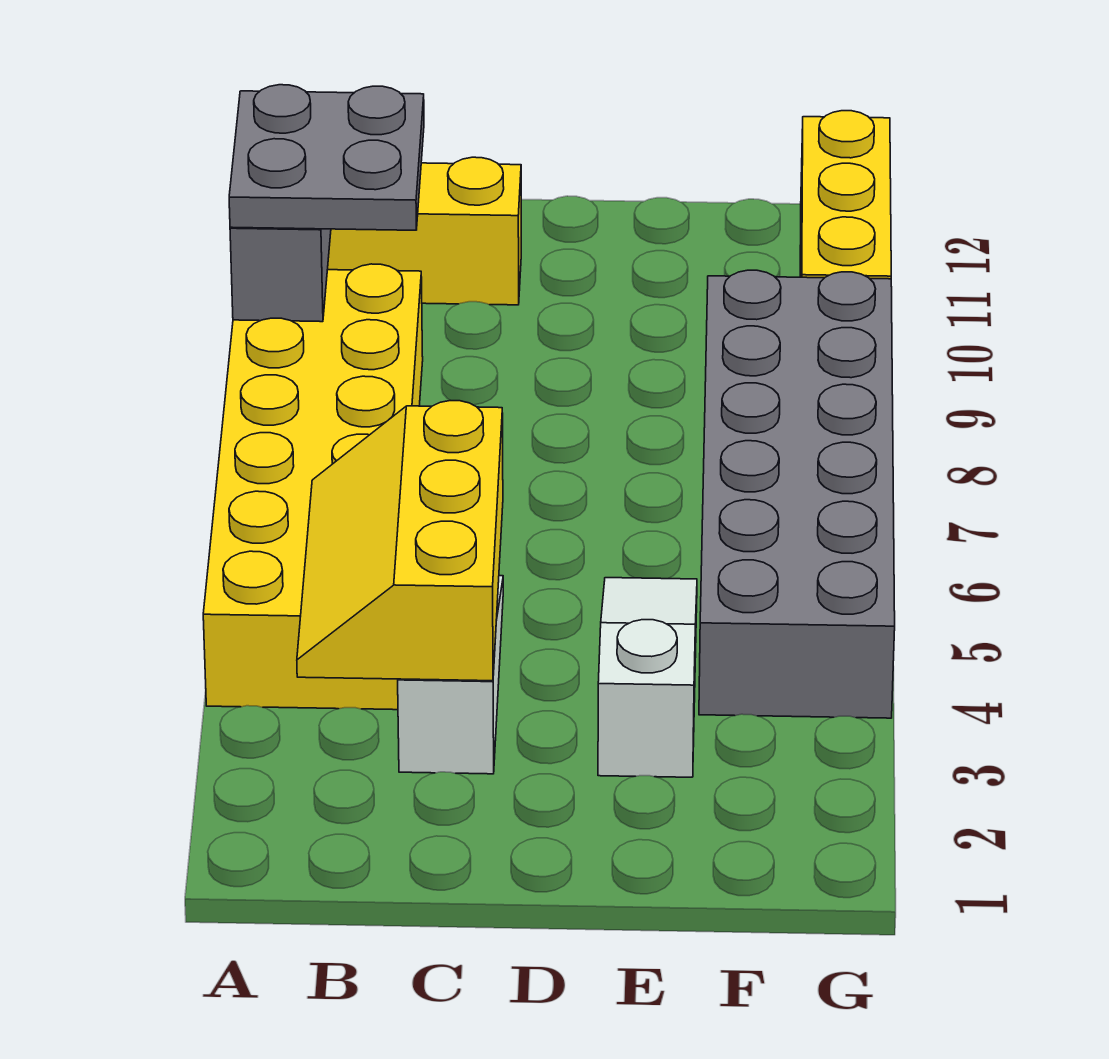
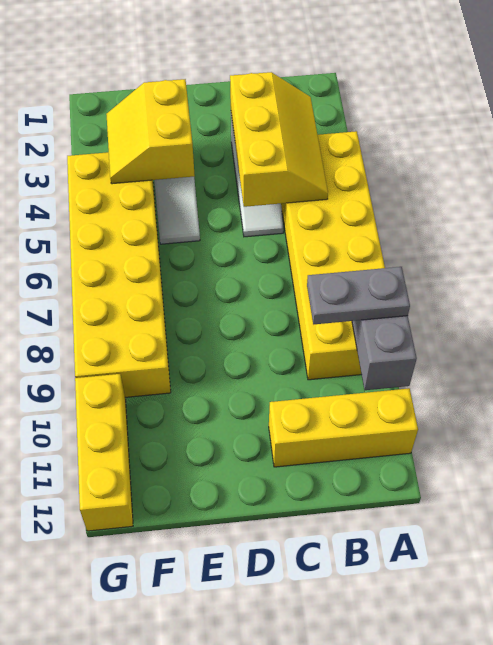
grey 2x2 plate [229,85,424,230] -> grey 1x2 plate [307,267,410,324]
none -> yellow 2x2 slope [106,79,195,184]
grey 2x6 brick [699,270,895,718] -> yellow 2x6 brick [67,152,171,397]

